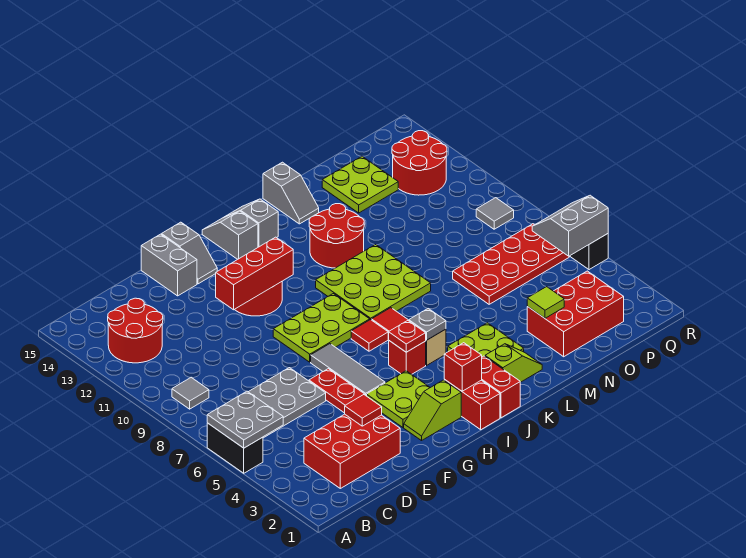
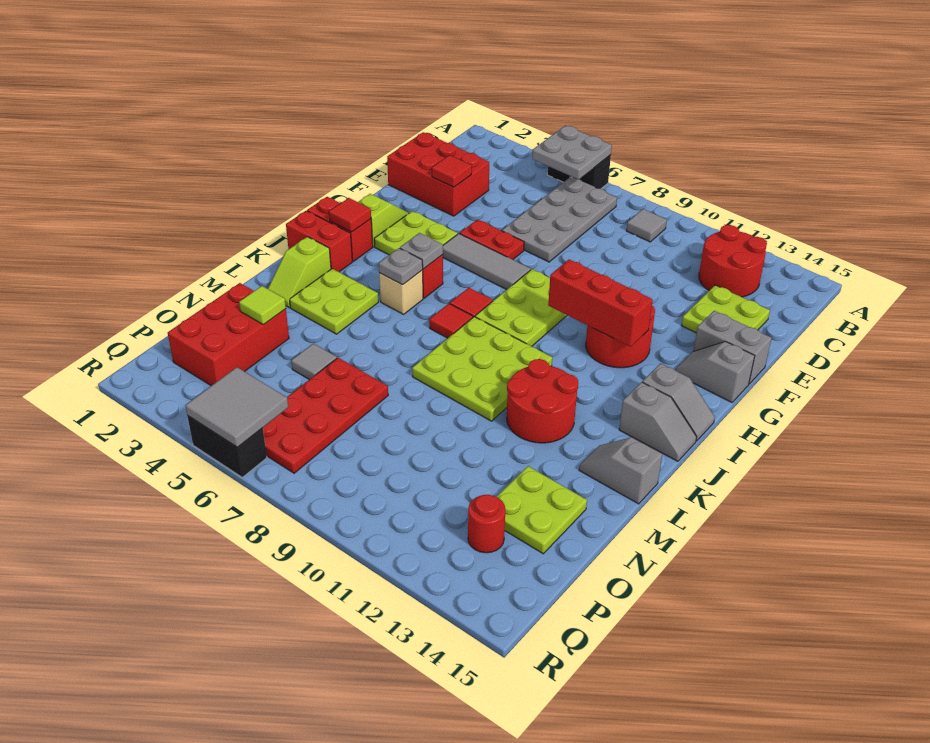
red 2x3 brick [304,414,400,488] -> red 2x3 brick turned to [387,132,489,216]
none -> lime 2x2 plate [682,285,770,333]
red 1x3 brick [216,237,293,310] -> red 1x3 brick turned to [548,260,653,347]
red 1x1 brick [444,343,482,391] -> red 1x1 tile [329,198,371,232]
red 1x1 plate [389,321,426,352] -> grey 1x1 plate [400,233,443,269]
red 2x2 round brick [392,131,447,195] -> red 1x1 round brick [468,495,505,553]
grey 2x2 slope [532,195,608,256] -> grey 2x2 tile [185,367,288,447]
grey 1x1 tile [476,198,514,229] -> grey 1x1 tile moved to [291,344,337,380]

